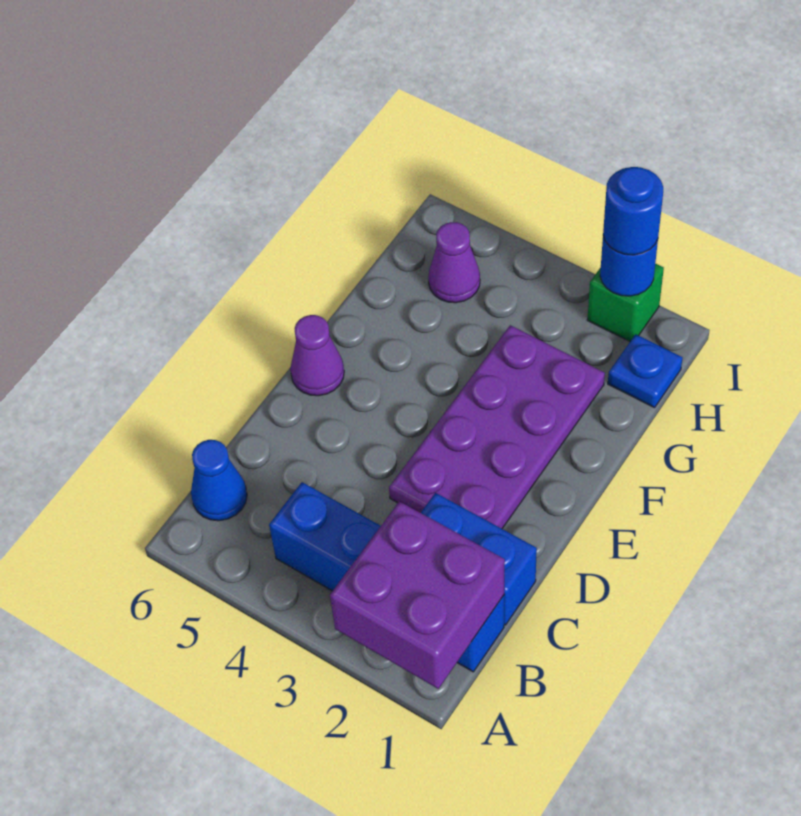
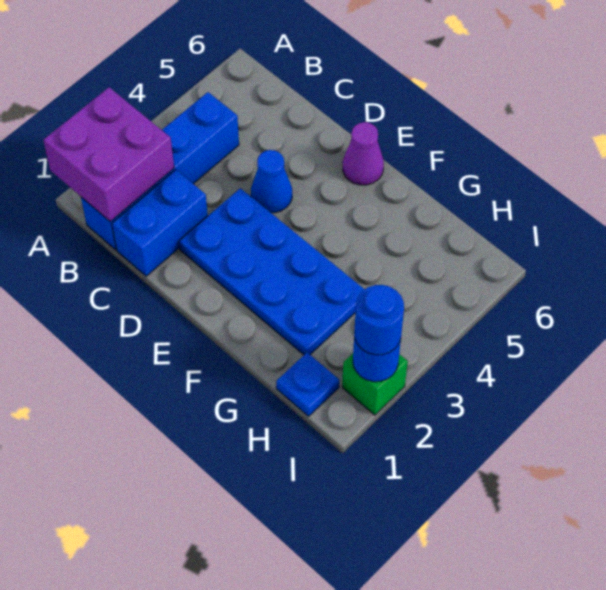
blue 1x1 cone [191,440,247,521] -> blue 1x1 cone moved to [251,150,292,213]
purple 2x4 plate [389,325,605,529] -> blue 2x4 plate [179,188,365,355]
purple 1x1 cone [428,222,480,303] -> none

